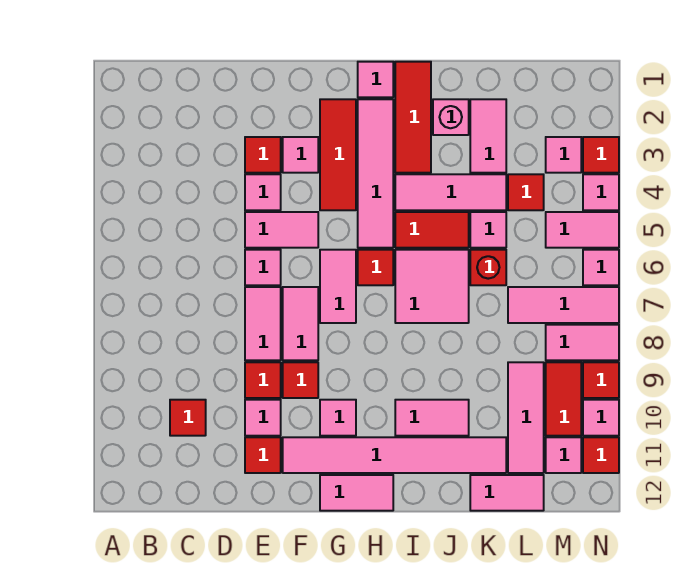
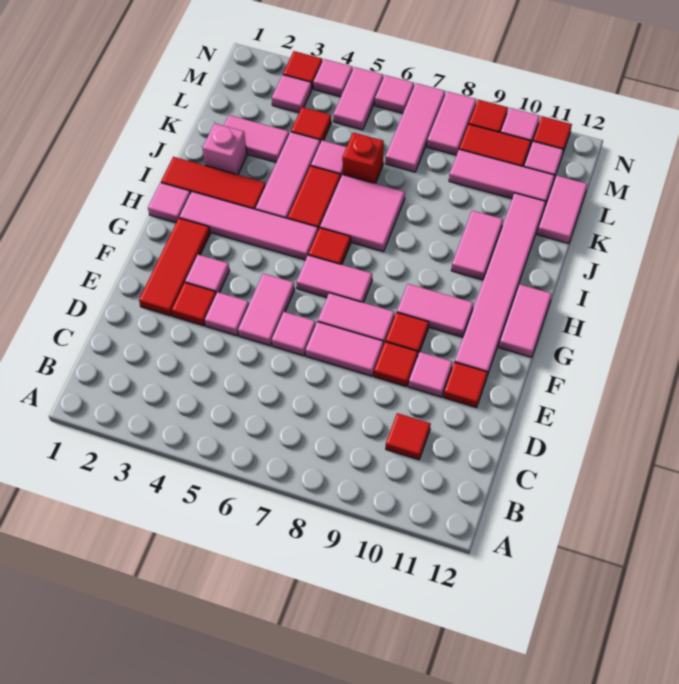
red 1x3 tile [320,99,356,210] -> red 1x3 tile turned to [139,218,210,316]
pink 1x1 tile [320,400,356,436] -> pink 1x2 tile [397,284,473,337]

